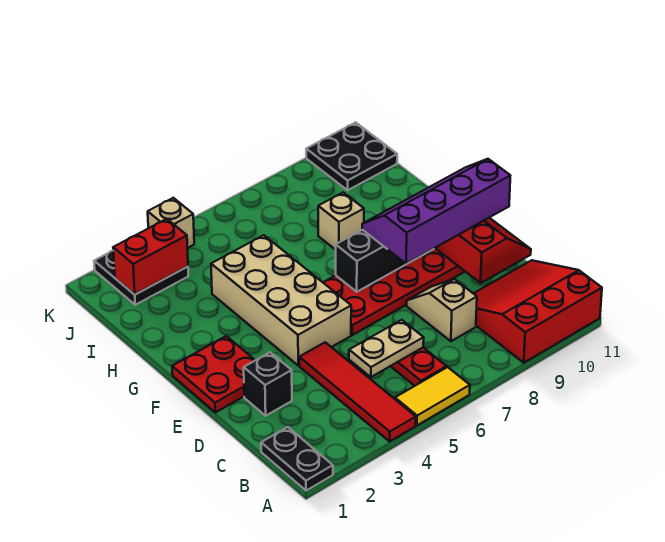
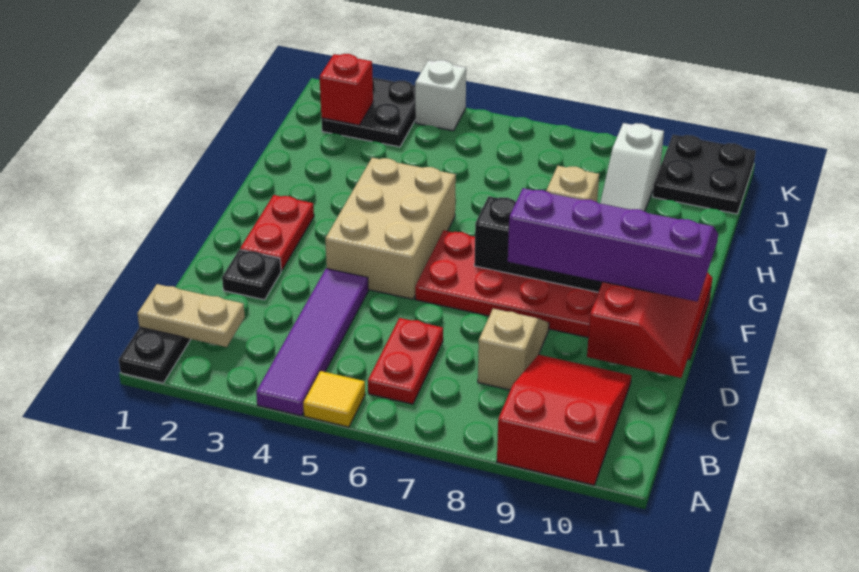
red 1x4 tile [299,342,416,441] -> purple 1x4 tile [256,268,368,416]
yellow 1x2 tile [395,367,470,425] -> yellow 1x1 tile [303,371,365,427]
red 3x3 slope [473,260,602,363] -> red 2x3 slope [497,355,631,485]
tan 1x2 plate [349,320,424,377] -> tan 1x2 plate moved to [137,284,245,347]
black 1x1 brick [244,352,292,416] -> black 1x1 plate [222,250,281,300]
red 2x2 plate [172,336,255,412] -> red 1x2 plate [240,195,314,271]
tan 2x4 brick [211,235,351,366] -> tan 2x3 brick [325,158,456,299]
none -> white 1x2 slope [600,123,664,211]
red 1x2 brick [113,219,188,295] -> red 1x1 brick [320,54,373,125]
tan 1x1 brick [148,198,194,248] -> white 1x1 brick [415,60,466,131]

